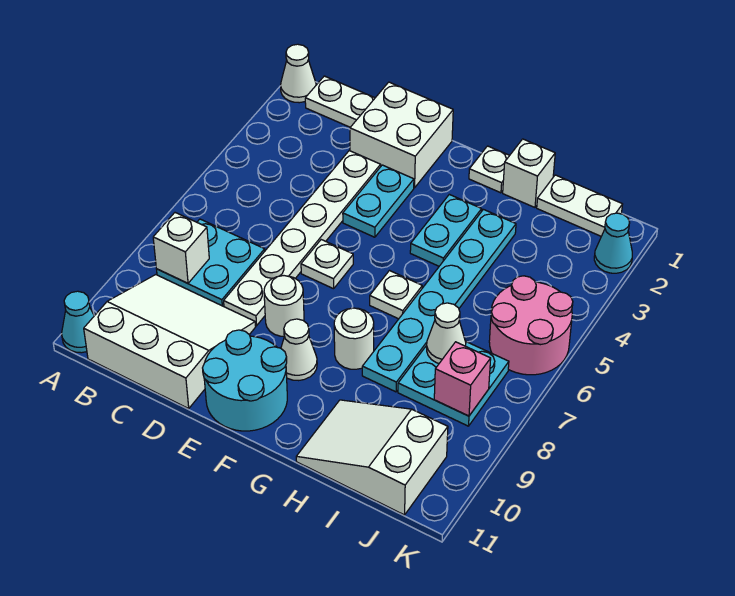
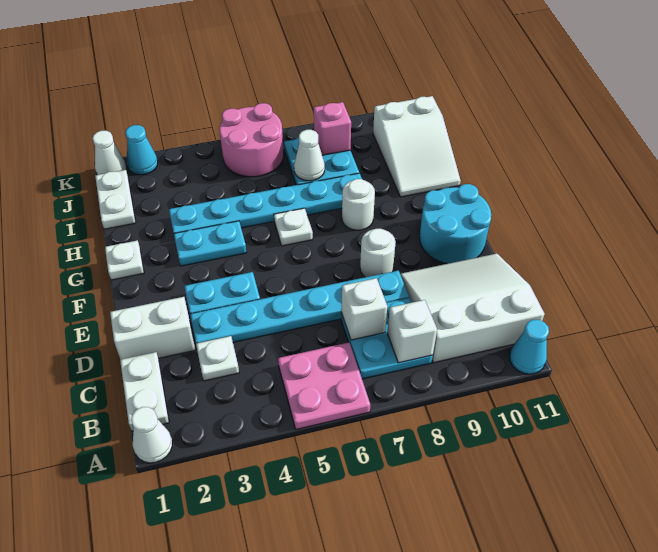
none -> pink 2x2 plate [278,342,370,429]
white 3x3 slope [84,275,256,408] -> white 3x3 slope turned to [400,253,545,363]
white 2x2 brick [350,82,453,188] -> white 1x2 brick [110,297,195,360]
white 1x6 plate [224,151,381,326] -> cyan 1x6 plate [190,270,409,343]
white 1x1 plate [301,240,353,289] -> white 1x1 plate moved to [196,336,239,381]
white 1x1 cone [281,319,317,381] -> white 1x1 cone moved to [92,131,126,175]
white 1x1 brick [503,139,555,207] -> white 1x1 brick moved to [341,278,387,340]

